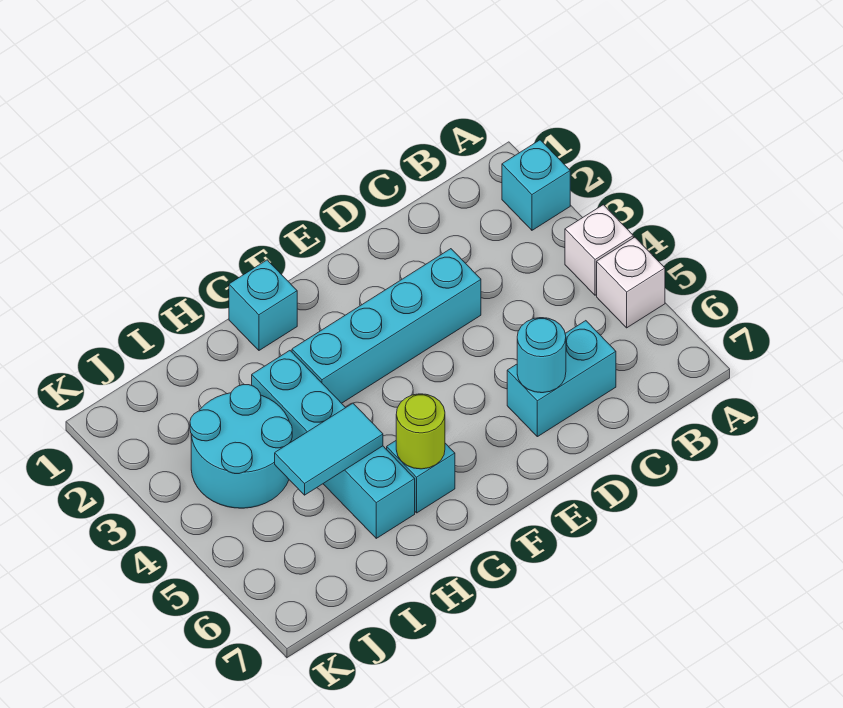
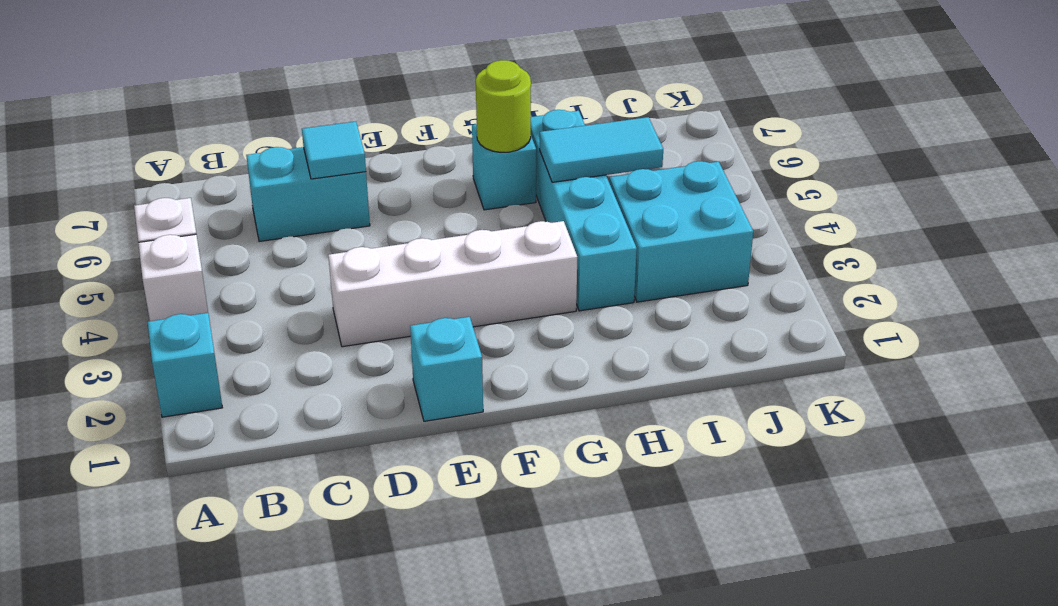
cyan 1x4 brick [292,249,481,403] -> white 1x4 brick [328,221,577,347]
cyan 1x1 round brick [517,318,566,393] -> cyan 1x1 tile [302,122,366,179]
cyan 1x1 brick [229,260,297,350] -> cyan 1x1 brick moved to [410,317,483,421]
cyan 2x2 round brick [190,385,292,508] -> cyan 2x2 brick [609,161,753,302]

